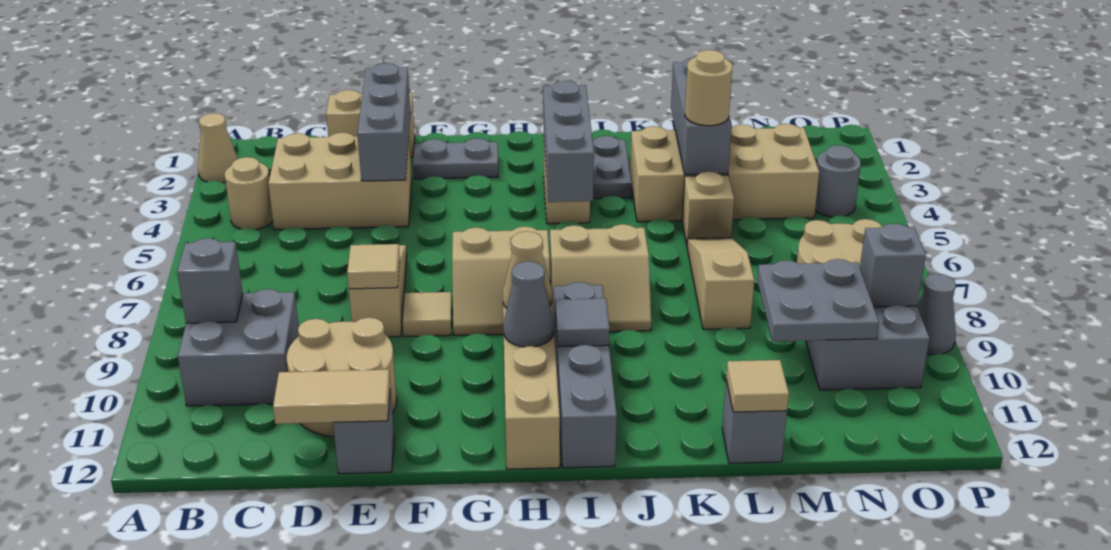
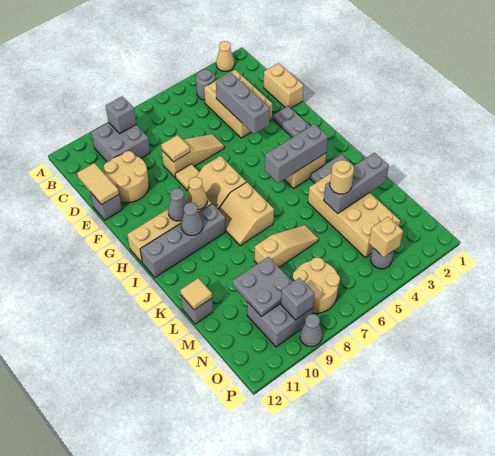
tan 1x1 round brick [225,157,273,229] -> grey 1x1 round brick [196,70,215,100]
grey 1x3 brick [357,63,411,181] -> grey 1x3 brick turned to [216,73,270,134]
grey 1x1 tile [556,298,609,347] -> grey 1x1 cone [181,203,203,236]
tan 1x1 brick [682,171,734,244] -> tan 1x1 brick moved to [369,217,403,257]

